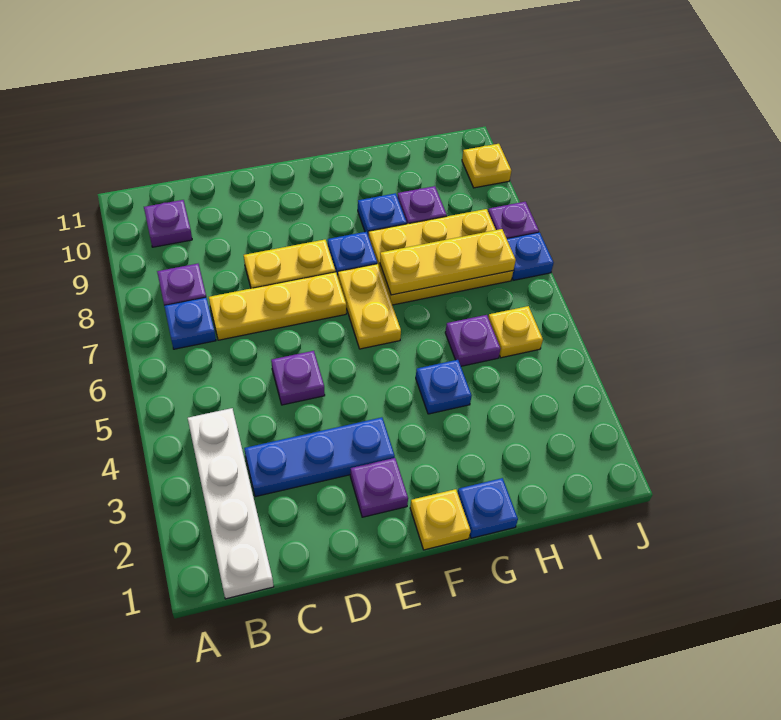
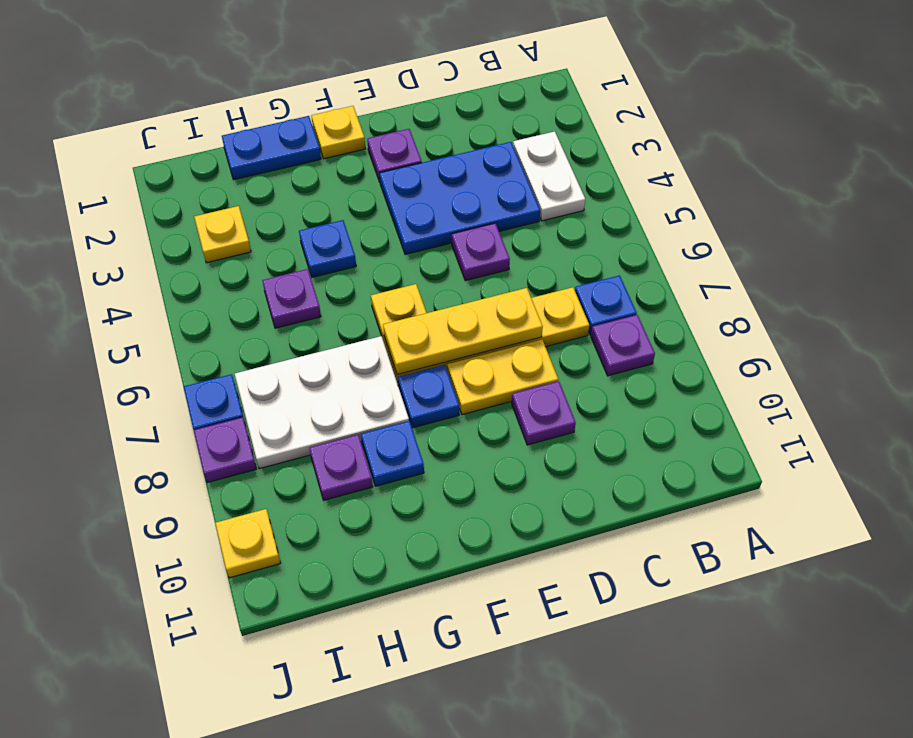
white 1x4 plate [188,408,274,599] -> white 1x2 plate [513,131,585,221]
purple 1x1 plate [144,200,192,247] -> purple 1x1 plate moved to [512,381,576,445]
blue 1x3 plate [244,417,395,497] -> blue 2x3 plate [379,142,540,254]
blue 1x1 plate [458,478,518,538] -> blue 1x2 plate [222,116,321,180]
yellow 2x3 plate [369,209,513,305] -> white 2x3 plate [235,336,409,469]
yellow 1x3 plate [380,229,516,295] -> yellow 1x3 plate moved to [383,288,543,375]
yellow 1x1 plate [488,306,543,358] -> yellow 1x1 plate moved to [194,206,251,263]

